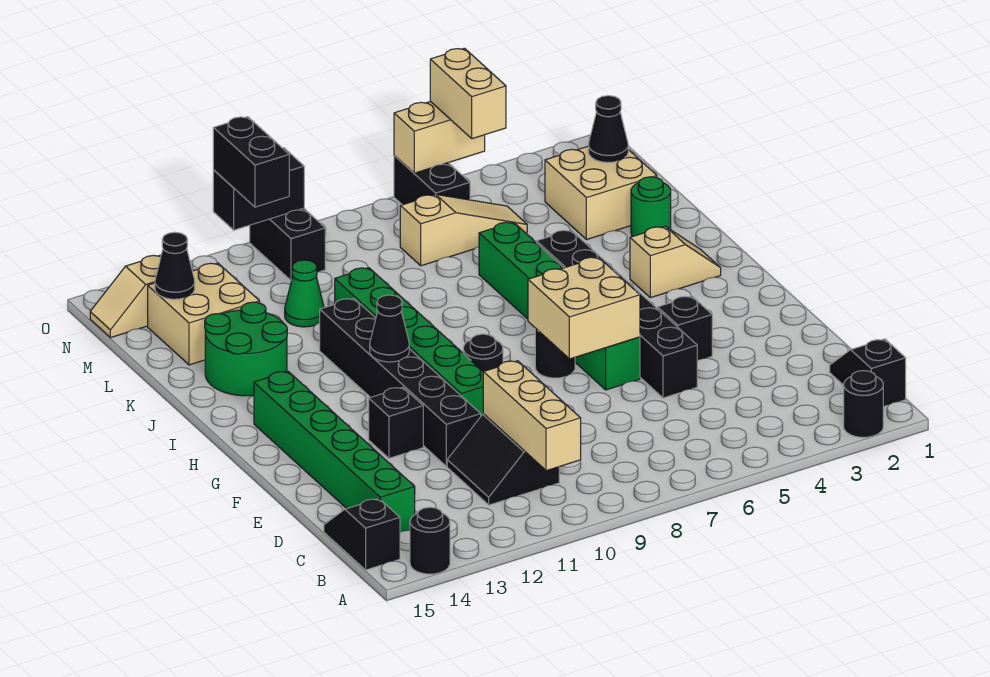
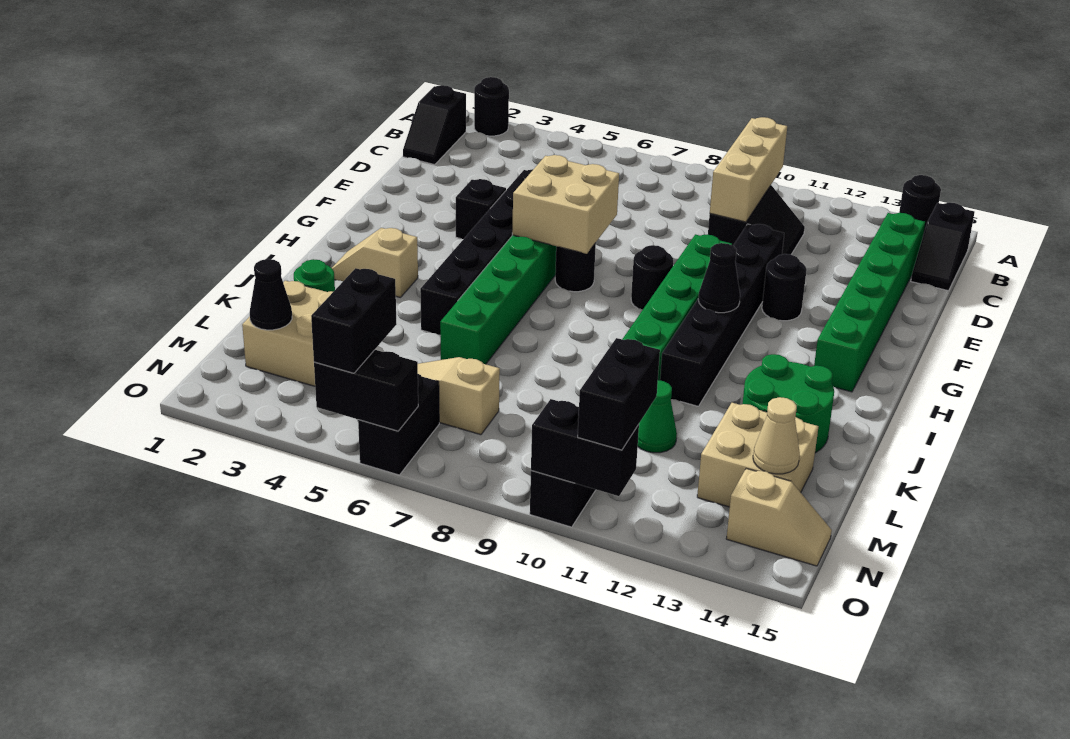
black 1x1 brick [369,387,423,458] -> black 1x1 round brick [762,254,807,321]
black 1x1 cone [155,232,195,299] -> tan 1x1 cone [753,397,800,474]
tan 1x2 brick [430,48,506,139] -> black 1x2 brick [311,268,397,373]
tan 1x2 brick [394,101,485,173] -> black 1x2 brick [314,350,418,431]

